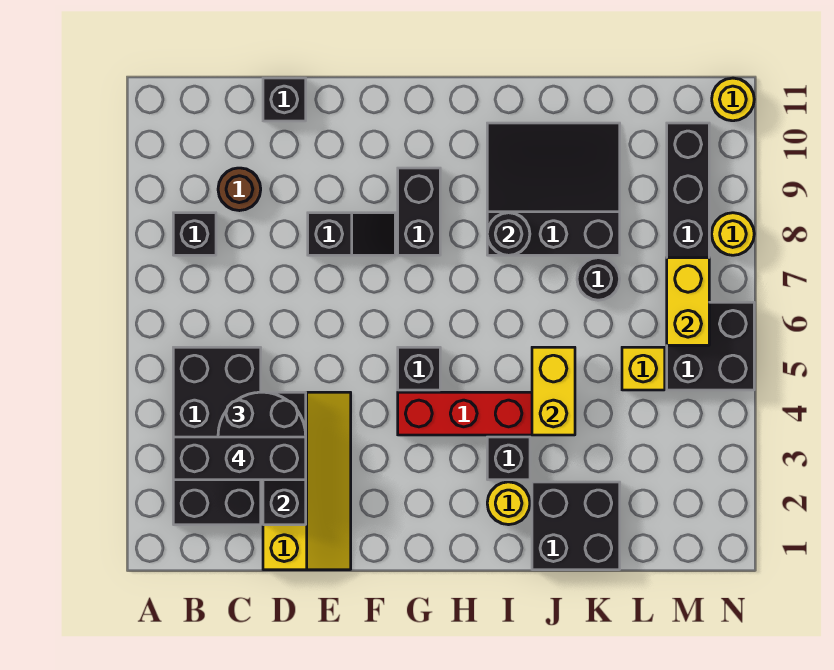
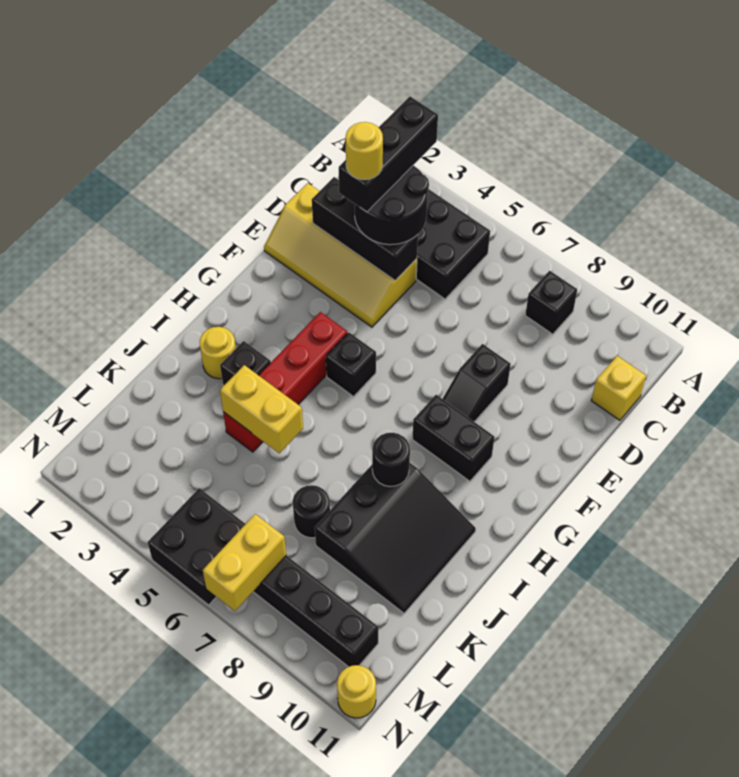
brown 1x1 round brick [218,168,261,211] -> none
black 1x1 brick [263,78,306,121] -> none
black 2x2 brick [532,482,620,570] -> none
yellow 1x1 brick [622,347,665,390] -> yellow 1x1 brick moved to [591,356,646,420]
yellow 1x2 brick [667,258,709,345] -> yellow 1x2 brick turned to [203,514,286,611]
yellow 1x1 round brick [712,213,754,255] -> yellow 1x1 round brick moved to [346,122,383,180]

